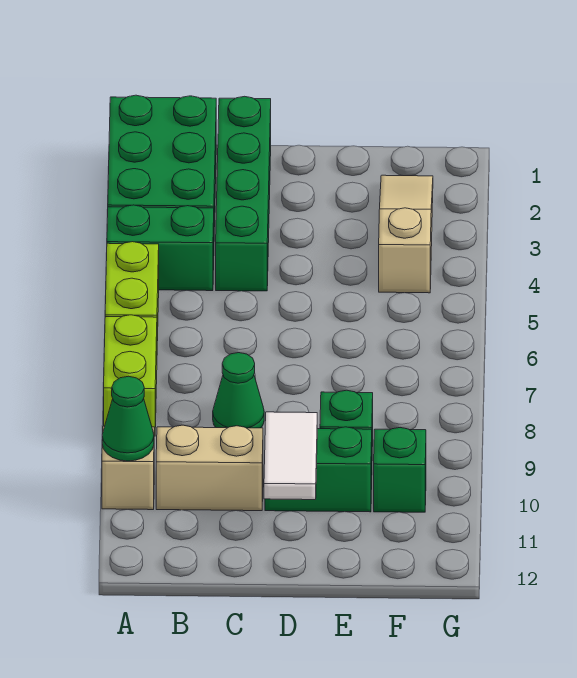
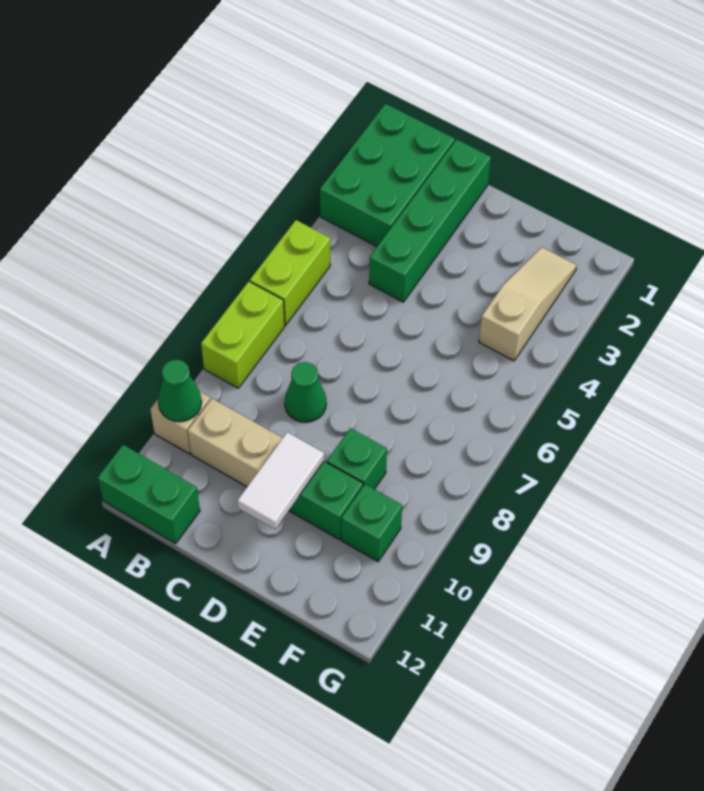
green 1x2 brick [107,205,214,291] -> green 1x2 brick moved to [98,445,200,544]

